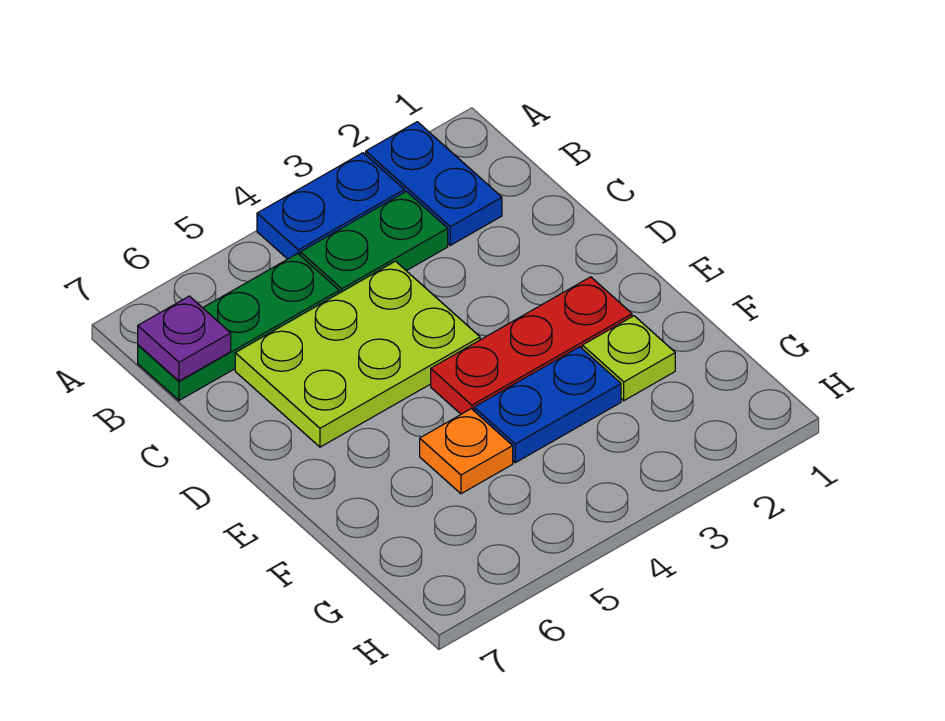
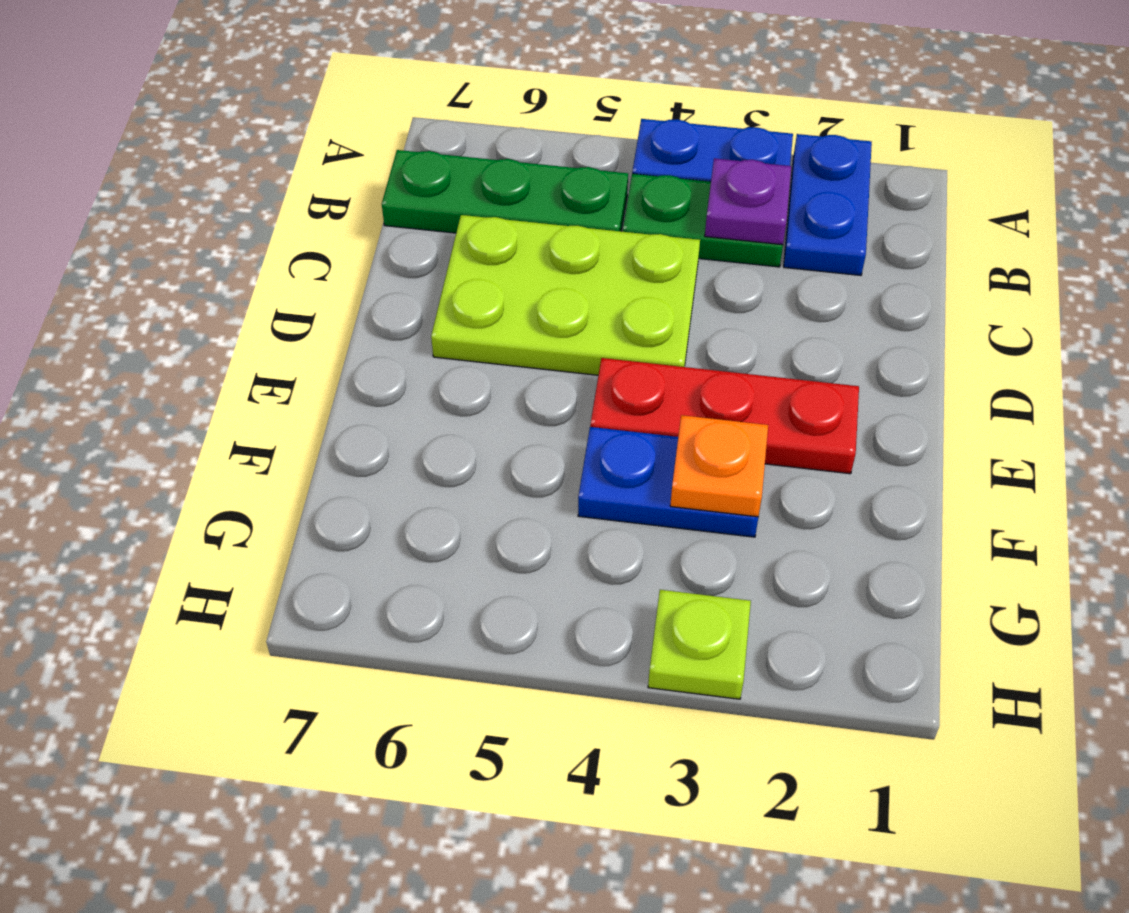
purple 1x1 plate [138,296,231,381] -> purple 1x1 plate moved to [705,158,791,245]
lime 1x1 plate [582,316,675,401] -> lime 1x1 plate moved to [648,590,751,699]
orange 1x1 plate [420,409,513,494] -> orange 1x1 plate moved to [670,415,768,517]

